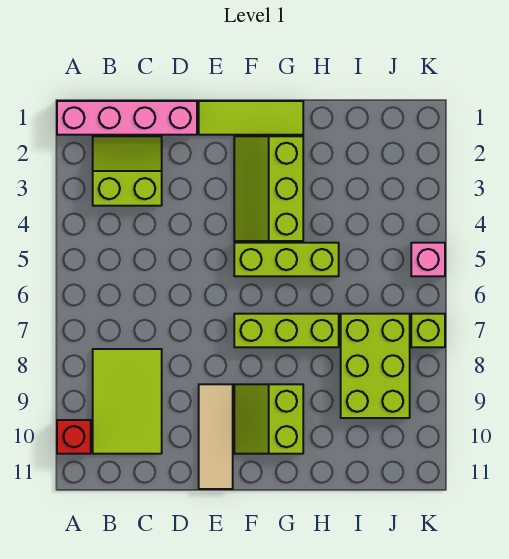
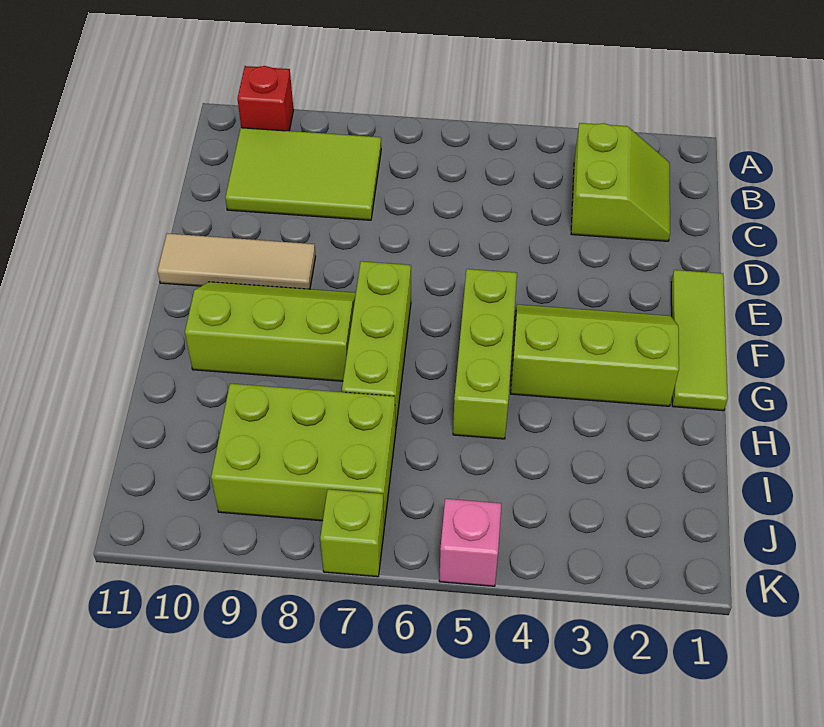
pink 1x4 brick [57,101,197,135] -> none
lime 2x2 slope [234,384,303,454] -> lime 2x3 slope [185,282,356,381]

